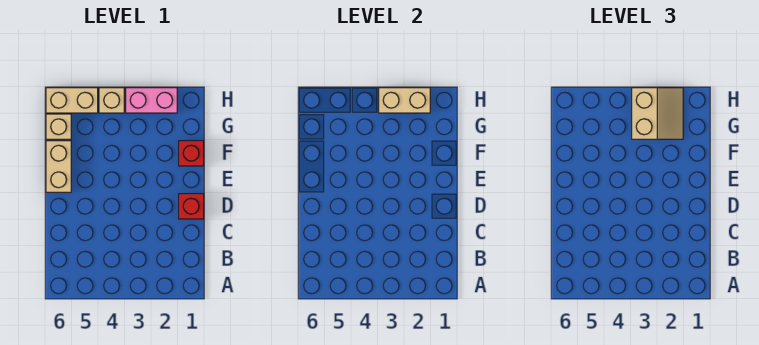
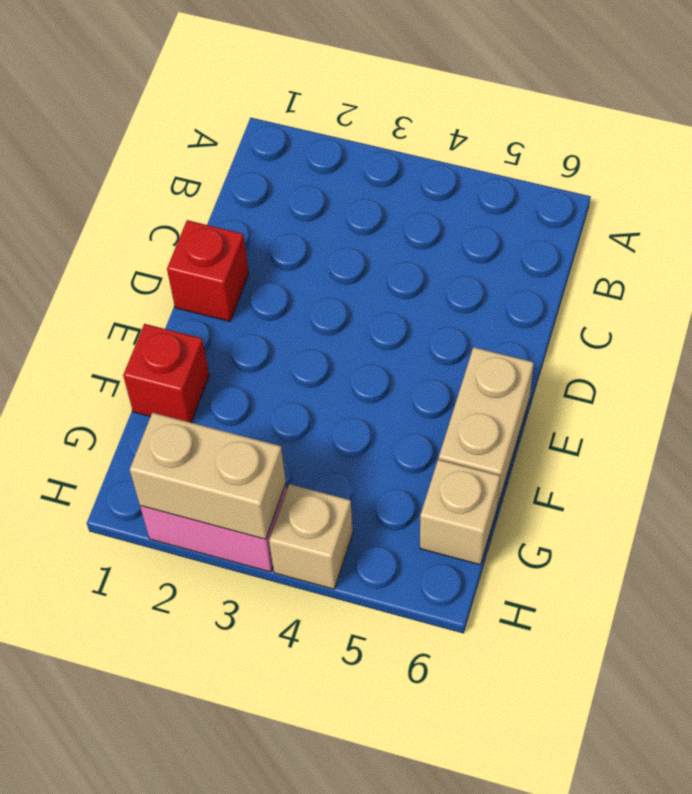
tan 2x2 slope [632,88,683,139] -> none
tan 1x2 brick [46,88,98,113] -> none

